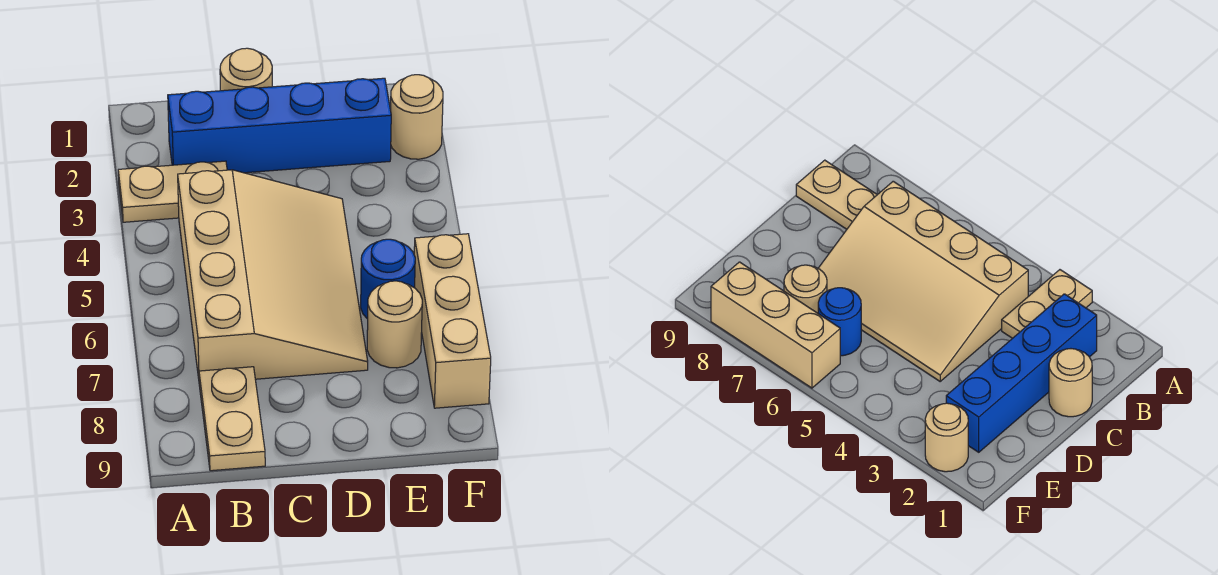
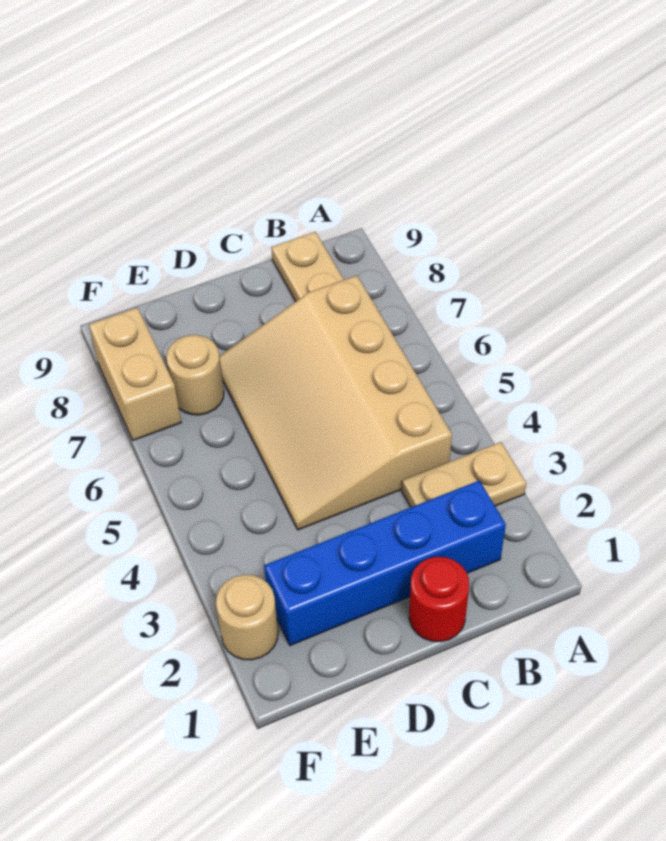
tan 1x1 round brick [220,48,272,91] -> red 1x1 round brick [409,557,469,642]
blue 1x1 round brick [361,239,415,319] -> none
tan 1x3 brick [414,234,491,408] -> tan 1x2 brick [89,308,181,440]

